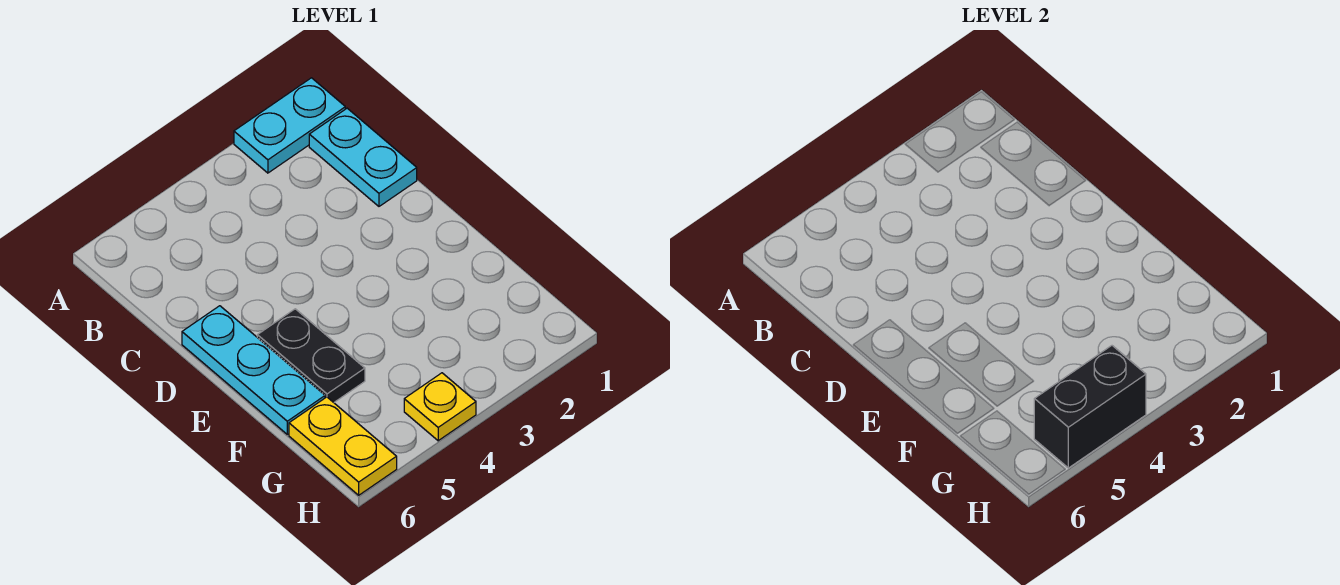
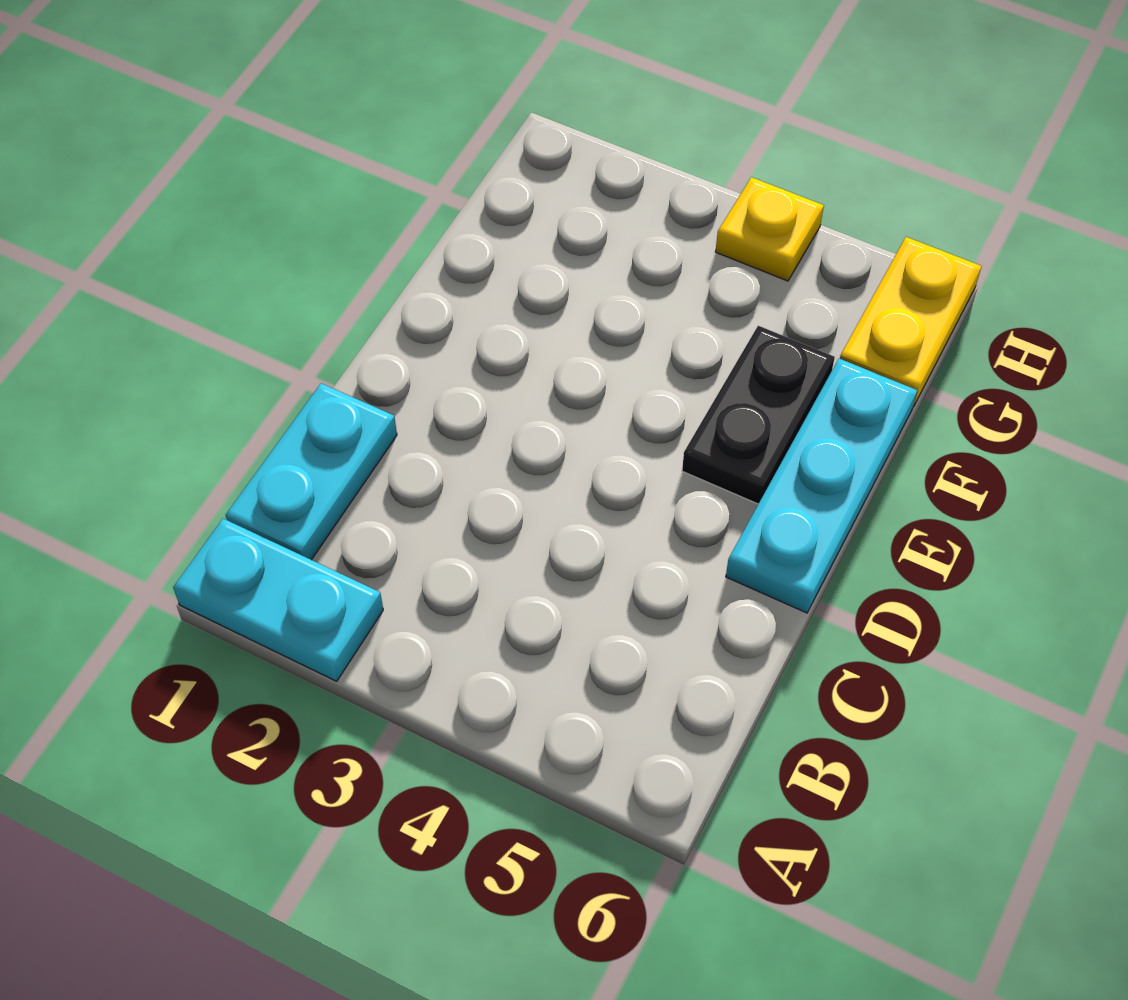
black 1x2 brick [1034,346,1146,468] -> none

